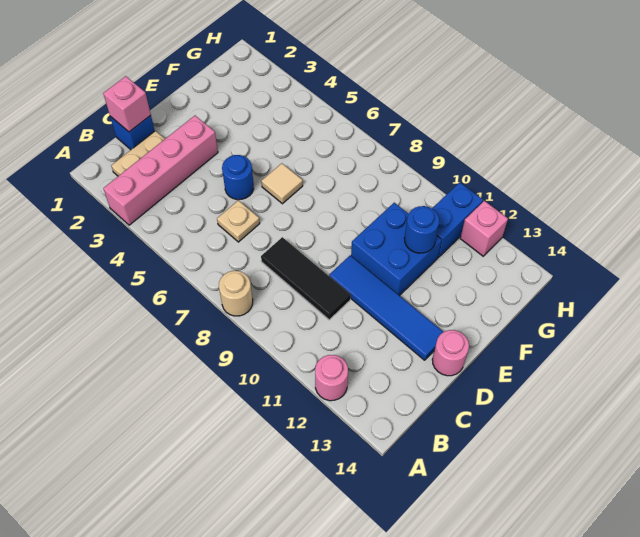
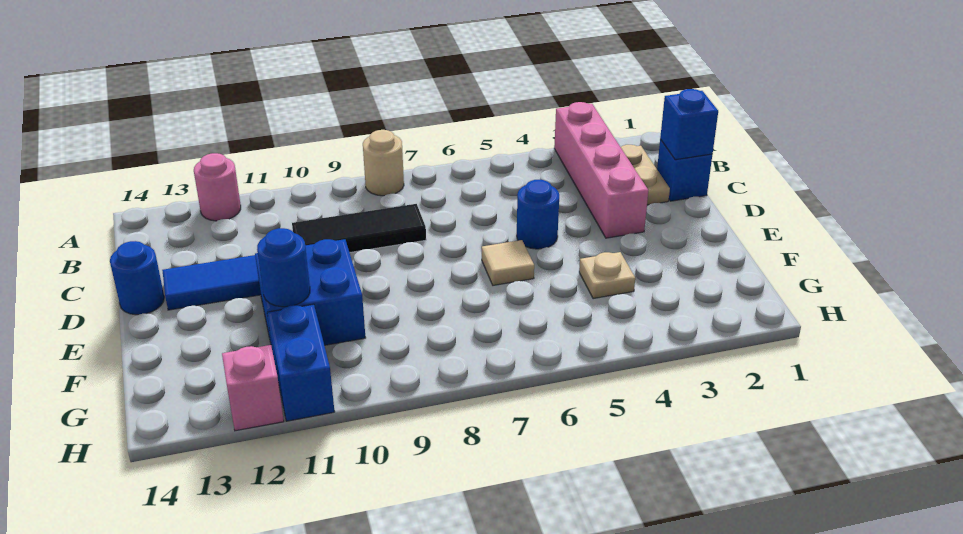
pink 1x1 brick [103,76,151,132] -> blue 1x1 brick [660,89,718,160]
tan 1x1 plate [217,200,260,242] -> tan 1x1 plate moved to [579,252,635,299]
pink 1x1 round brick [432,330,469,376] -> blue 1x1 round brick [110,241,164,315]

